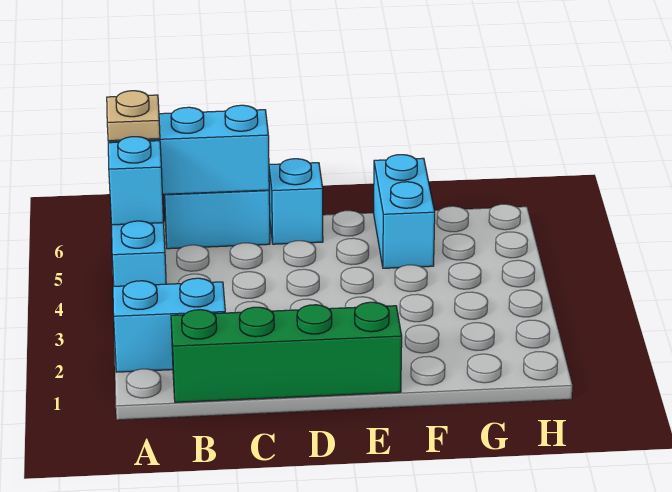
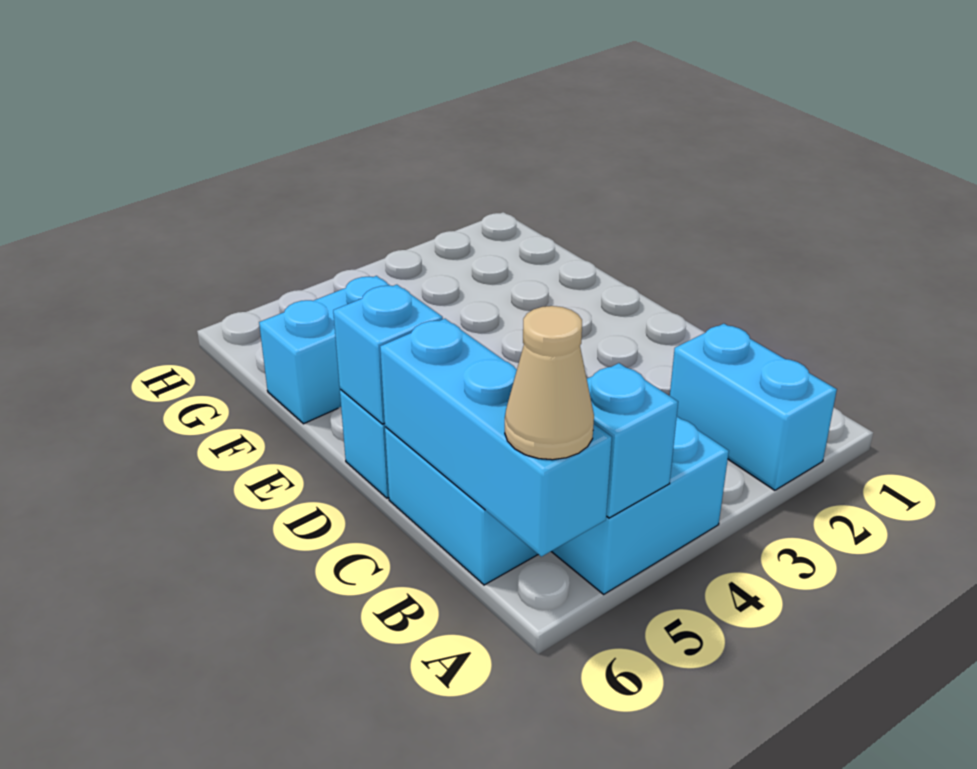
tan 1x1 plate [107,91,160,141] -> tan 1x1 cone [505,306,594,460]
green 1x4 brick [171,302,402,402] -> none
none -> cyan 1x1 brick [333,285,443,424]

